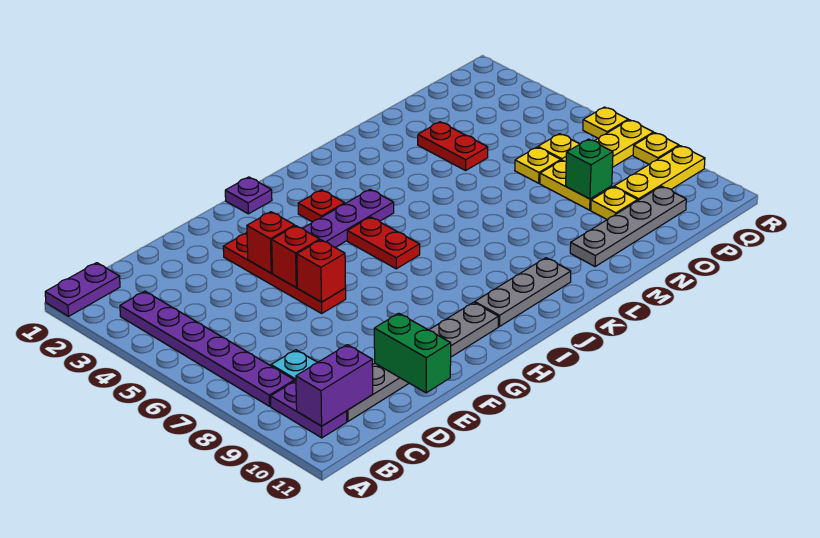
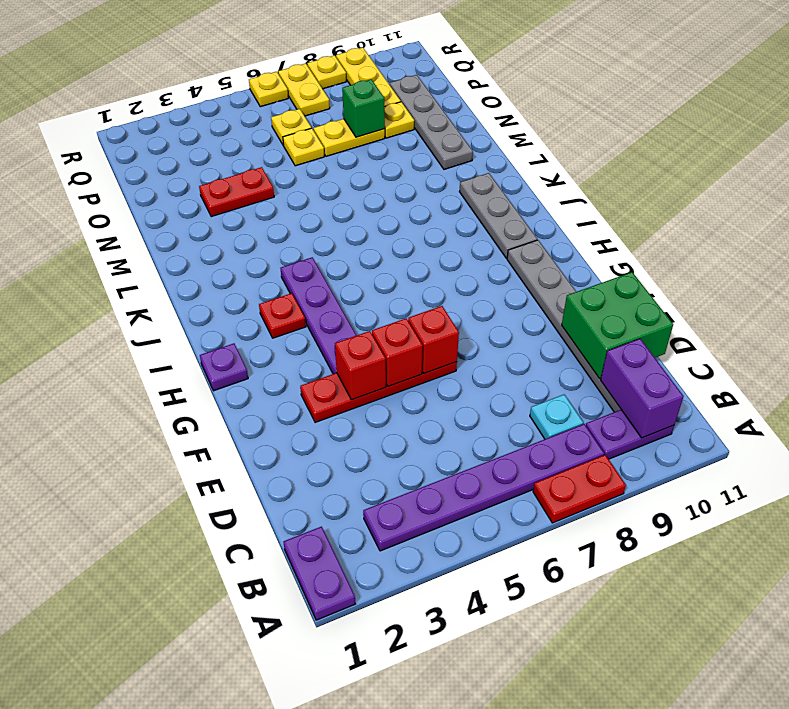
green 1x2 brick [374,313,451,393] -> green 2x2 brick [562,272,673,379]
red 1x2 plate [347,217,420,269] -> red 1x2 plate moved to [533,455,626,523]

